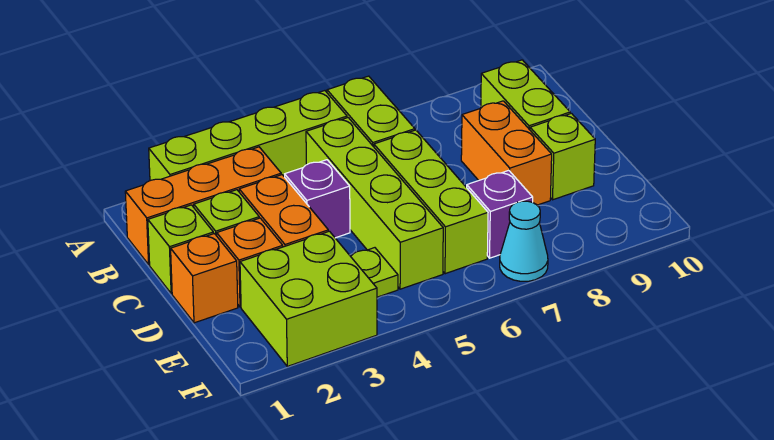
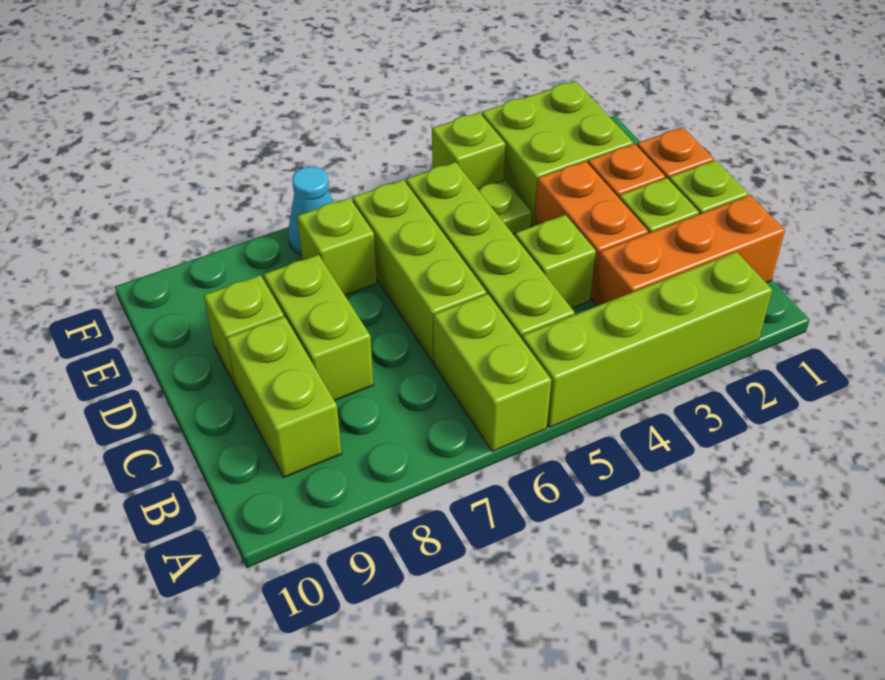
purple 1x1 brick [285,160,350,238] -> lime 1x1 brick [515,215,596,308]
orange 1x2 brick [461,101,552,205] -> lime 1x2 brick [264,255,373,401]
purple 1x1 brick [467,170,533,258] -> lime 1x1 brick [297,198,377,295]
none -> lime 1x1 brick [432,113,505,189]

